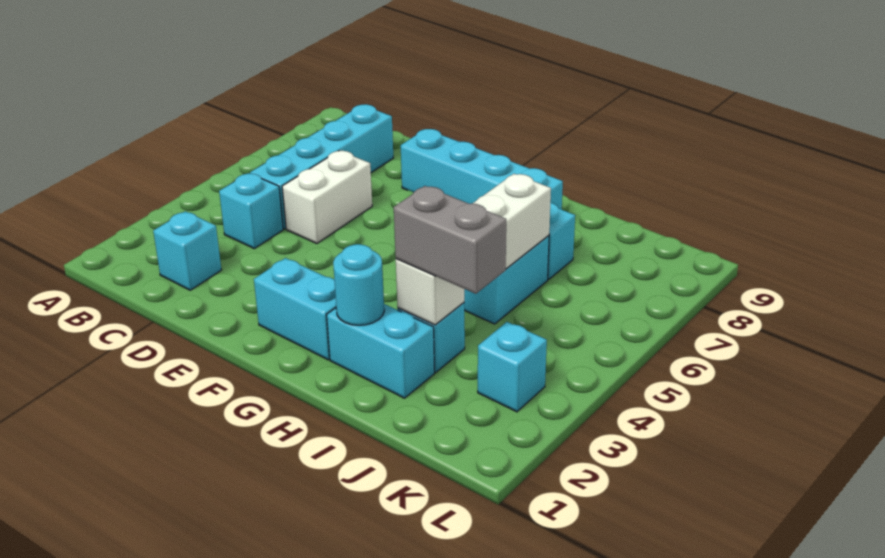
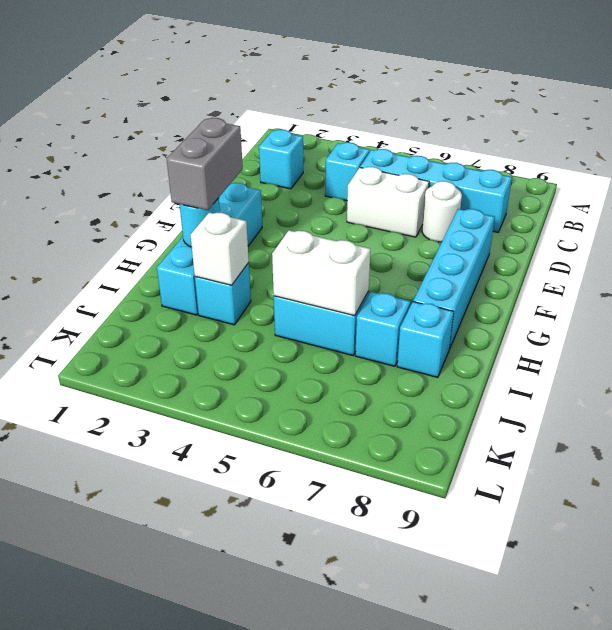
none -> white 1x1 round brick [422,181,462,242]
grey 1x2 brick [394,186,506,294] -> grey 1x2 brick moved to [167,118,243,210]
cyan 1x1 brick [478,322,547,412] -> cyan 1x1 brick moved to [397,302,454,377]

